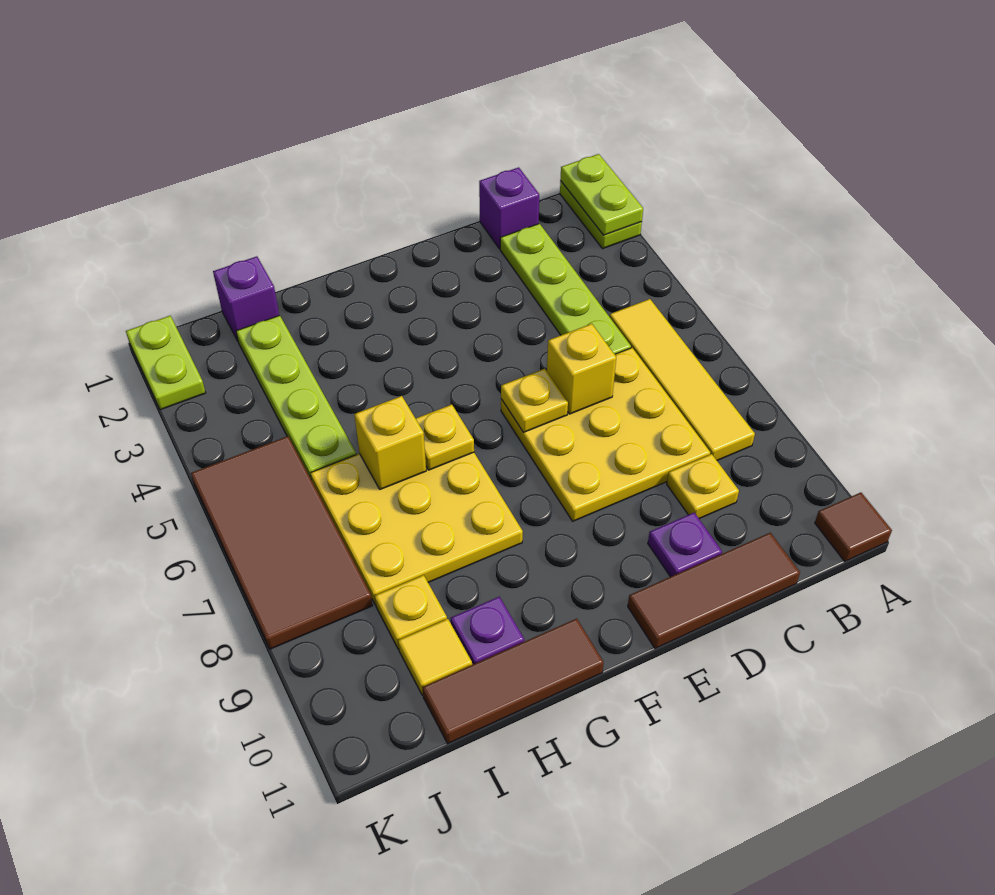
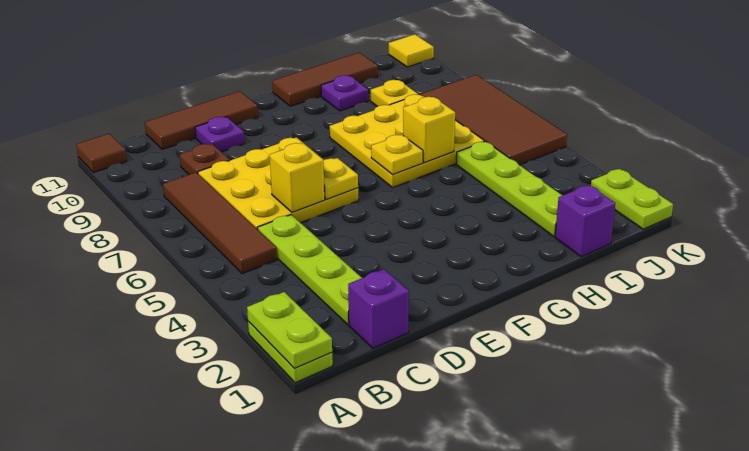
yellow 1x4 tile [610,299,755,460] -> brown 1x4 tile [163,172,277,274]
yellow 1x1 plate [667,454,739,519] -> brown 1x1 plate [180,144,230,175]
yellow 1x1 tile [398,619,472,695] -> yellow 1x1 tile moved to [389,34,434,67]

